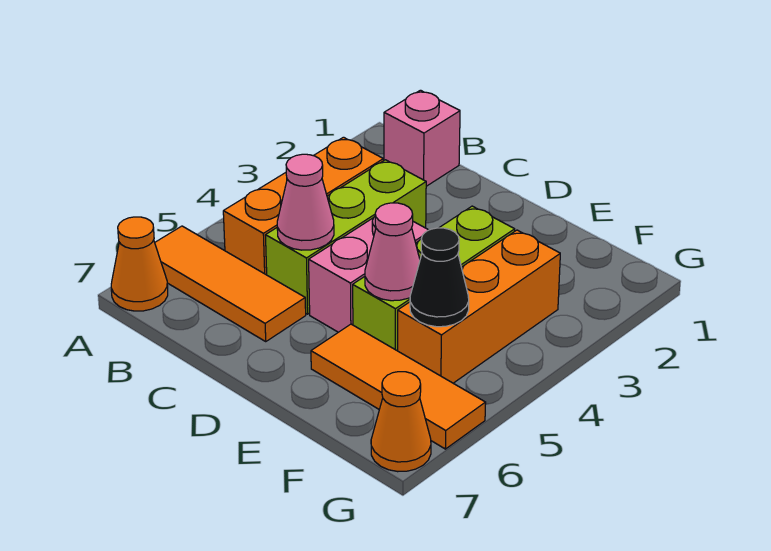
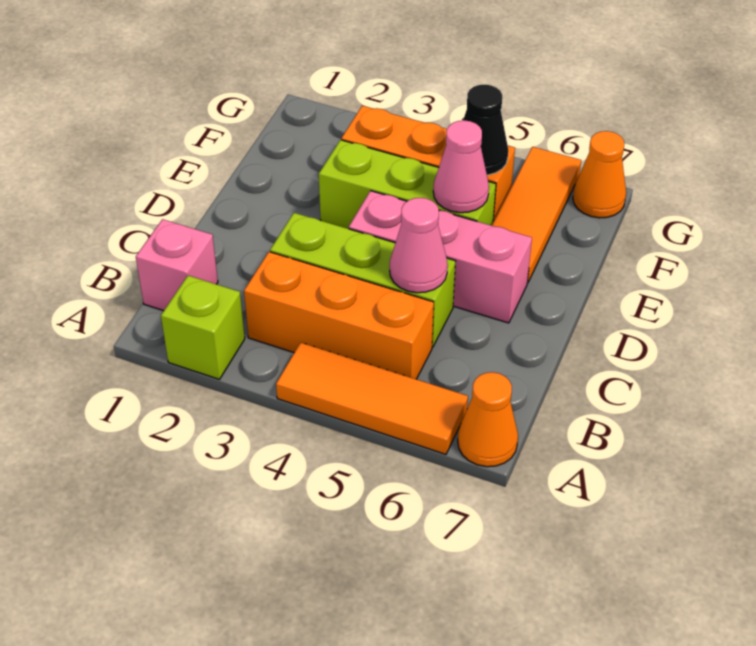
none -> lime 1x1 brick [161,276,245,379]
orange 1x3 tile [155,226,306,341] -> orange 1x3 tile turned to [276,342,468,454]
pink 1x2 brick [309,217,428,332] -> pink 1x3 brick [349,191,532,323]

